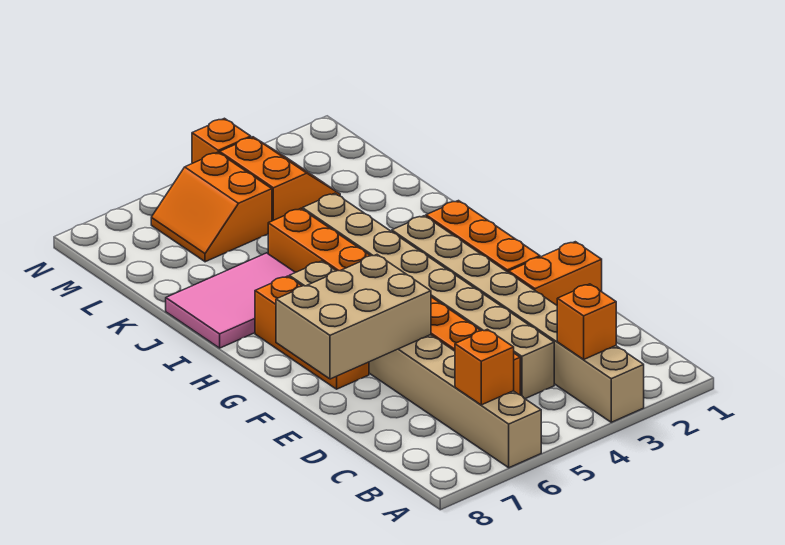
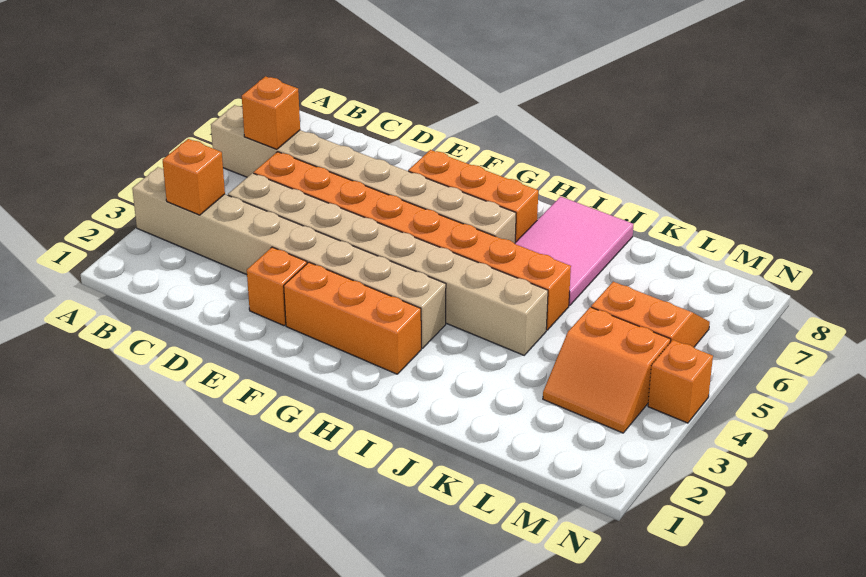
orange 1x2 brick [509,242,602,305] -> orange 1x1 brick [247,247,307,326]
tan 2x3 brick [276,255,431,379] -> none

